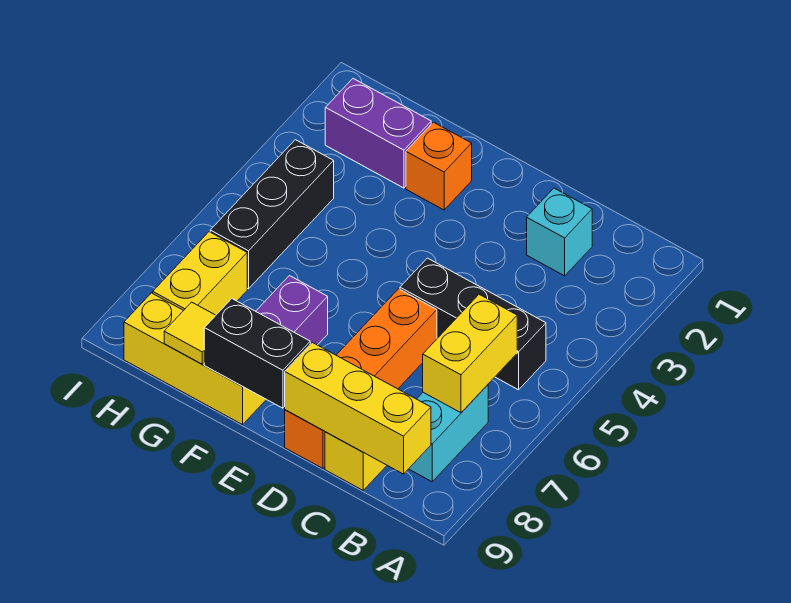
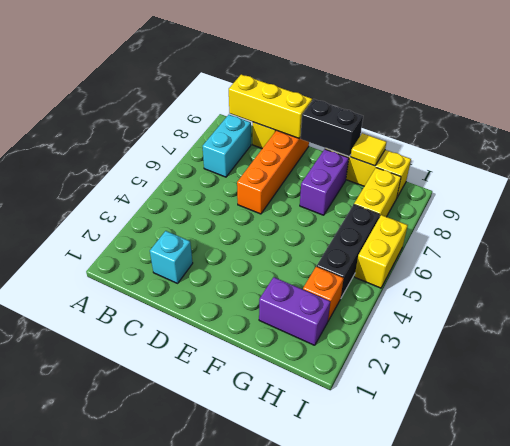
black 1x3 brick [400,258,546,390] -> none
yellow 1x2 brick [423,294,517,413] -> yellow 1x2 brick moved to [355,215,408,288]
orange 1x1 brick [406,122,472,210] -> orange 1x1 brick moved to [303,267,344,321]

